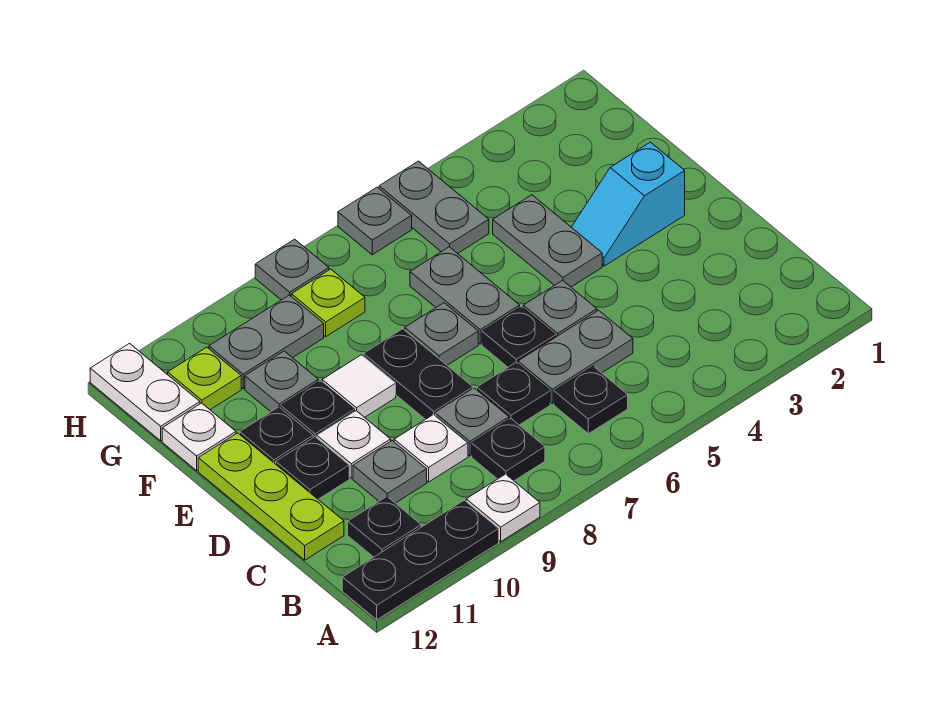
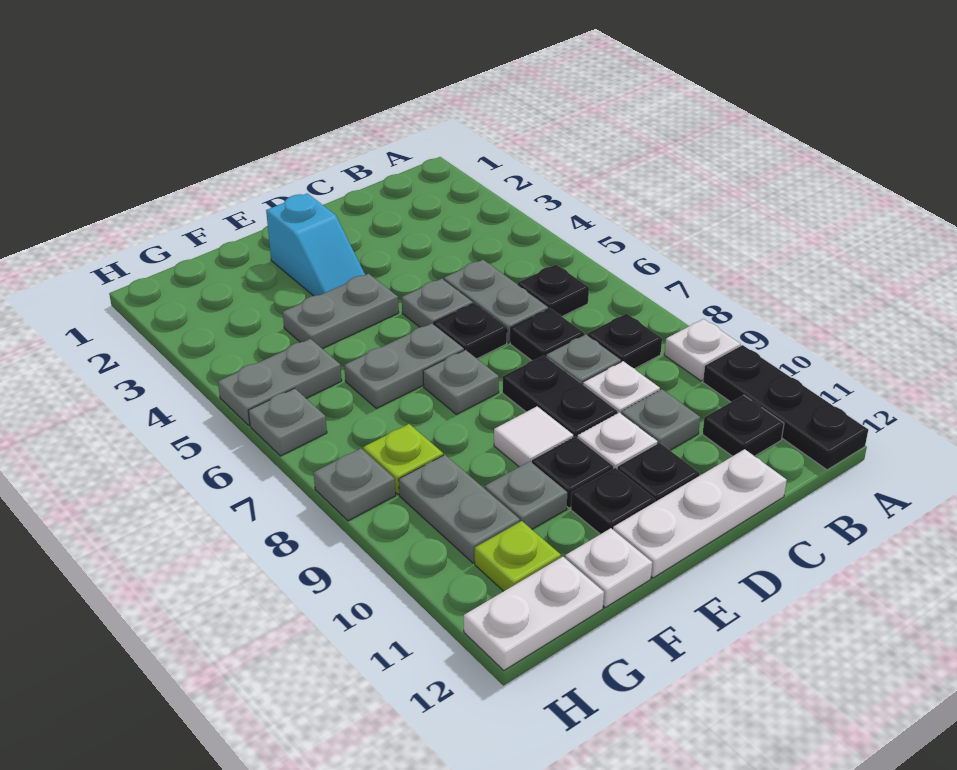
lime 1x3 plate [198,433,344,560] -> white 1x3 plate [613,449,787,578]
black 1x2 plate [363,329,473,419] -> black 1x2 plate turned to [502,356,617,437]

